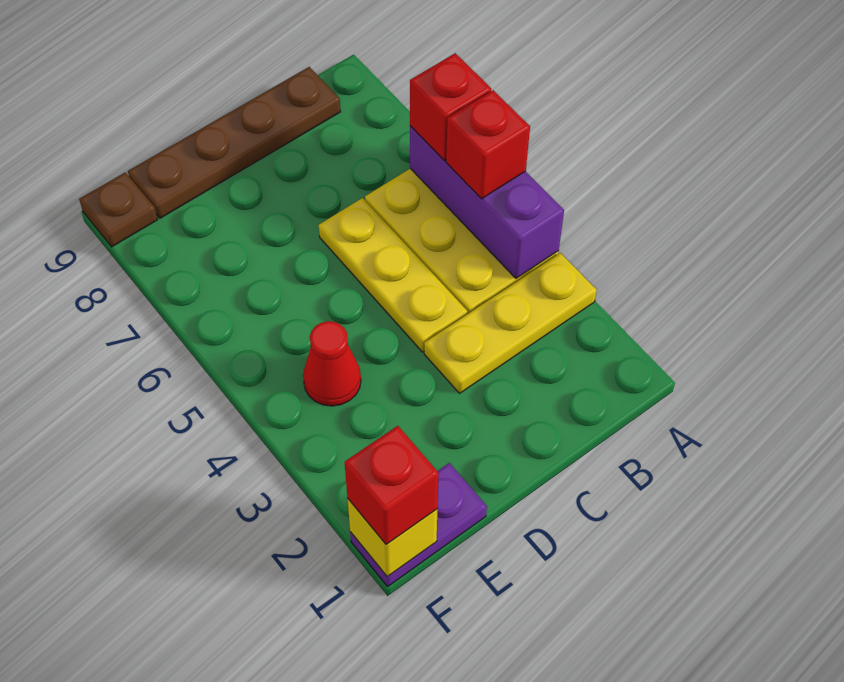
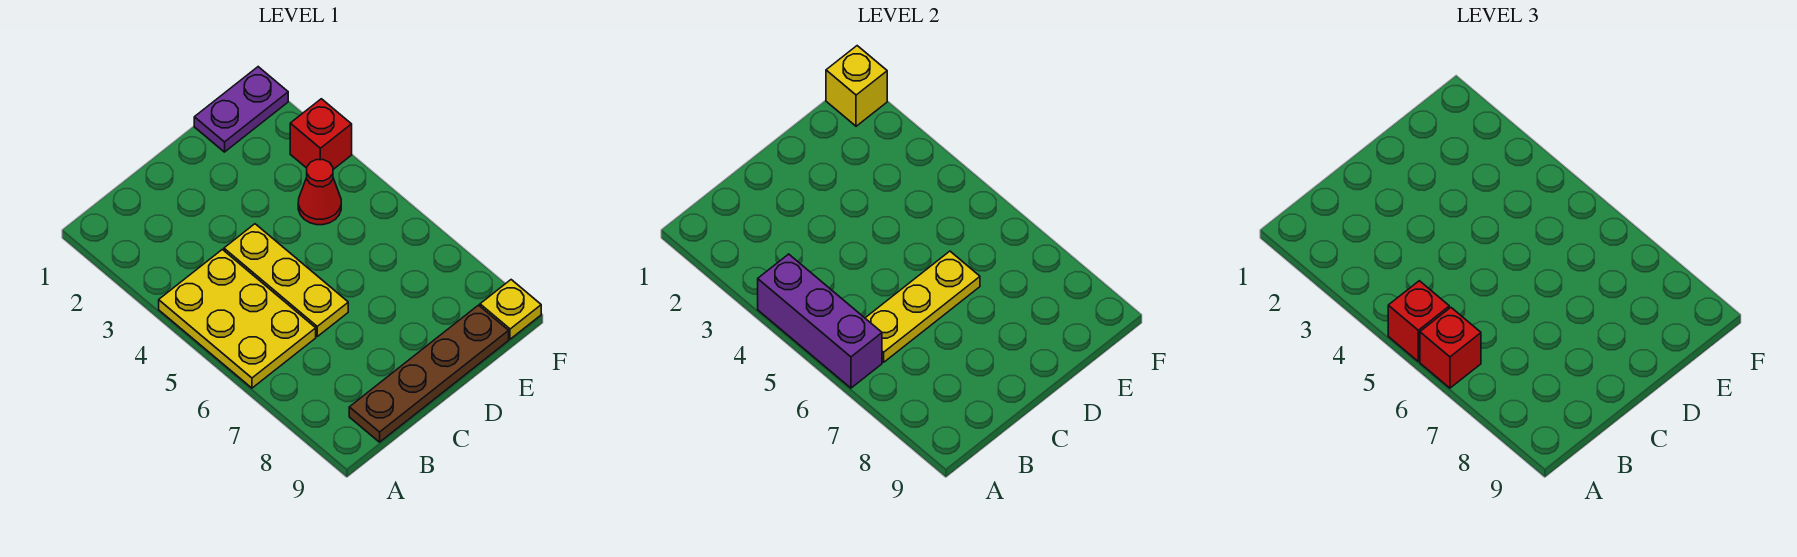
yellow 1x3 plate [424,253,597,393] -> yellow 1x3 plate moved to [865,251,980,362]
red 1x1 brick [345,426,439,545] -> red 1x1 brick moved to [290,99,352,169]
brown 1x1 plate [79,173,157,247] -> yellow 1x1 plate [480,280,541,339]

